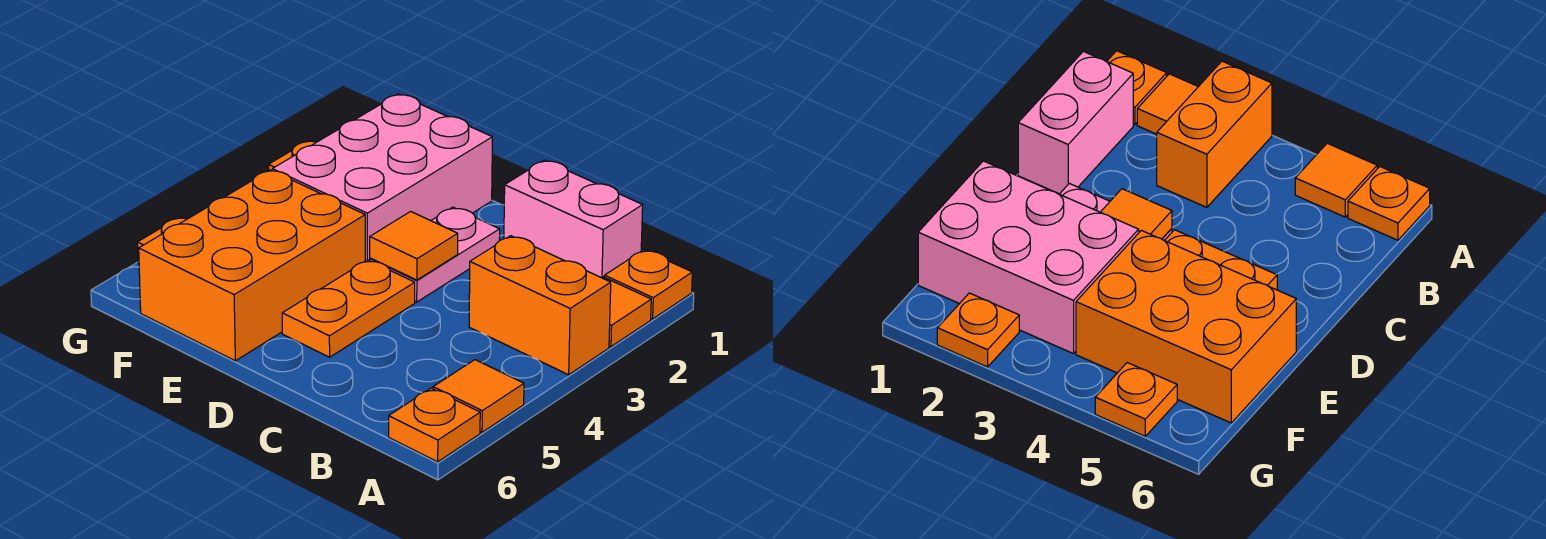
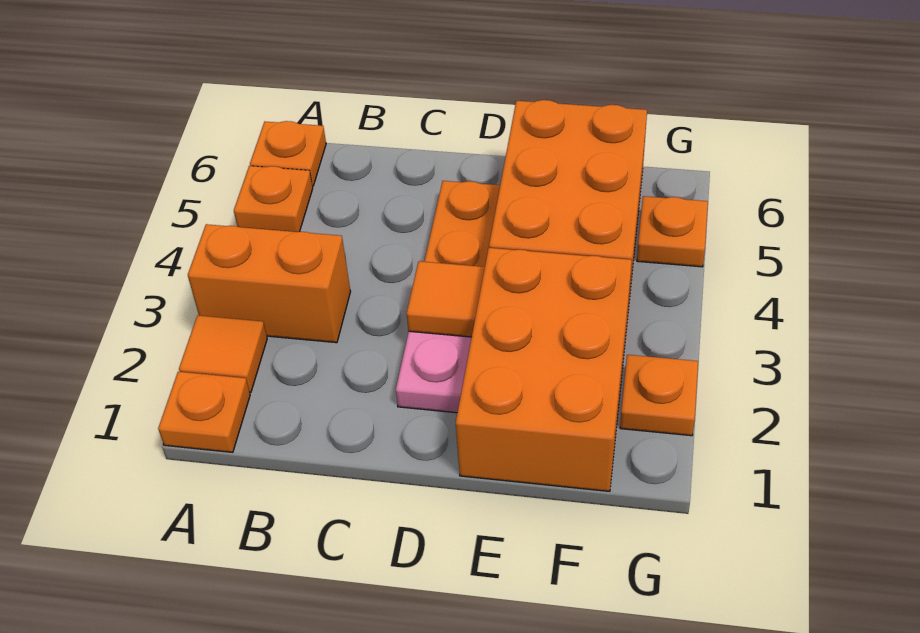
orange 1x1 tile [433,360,524,432] -> orange 1x1 plate [234,166,313,232]
pink 1x2 brick [504,160,643,277] -> none
pink 2x3 brick [272,94,492,261] -> orange 2x3 brick [456,248,632,491]

